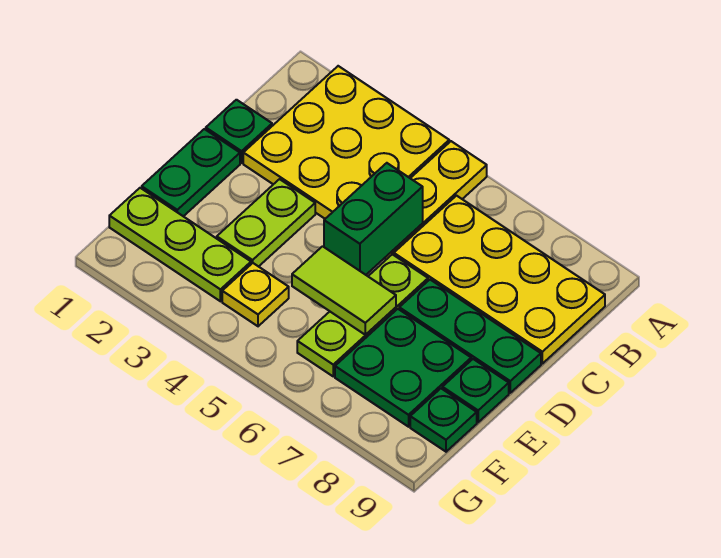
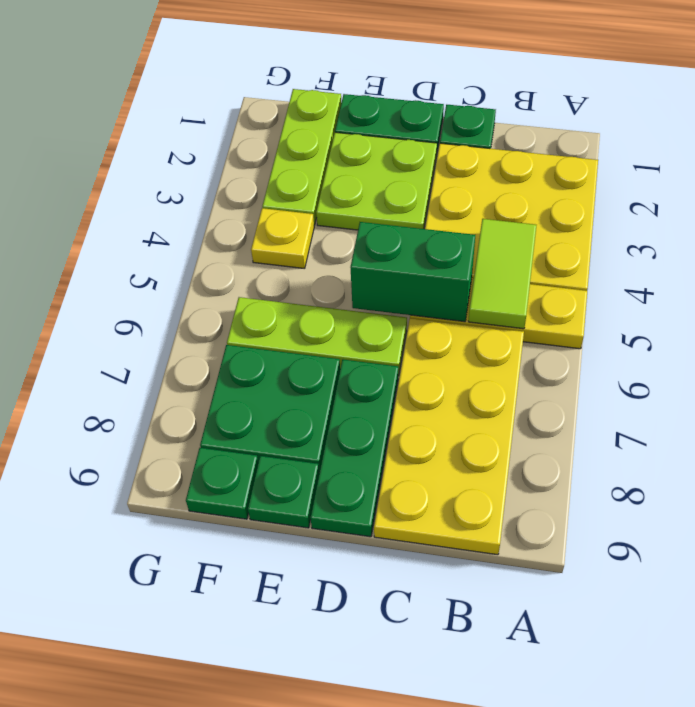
lime 1x2 plate [217,179,315,267] -> lime 2x2 plate [316,132,437,230]
lime 1x2 tile [292,246,396,335] -> lime 1x2 tile moved to [468,219,536,329]

